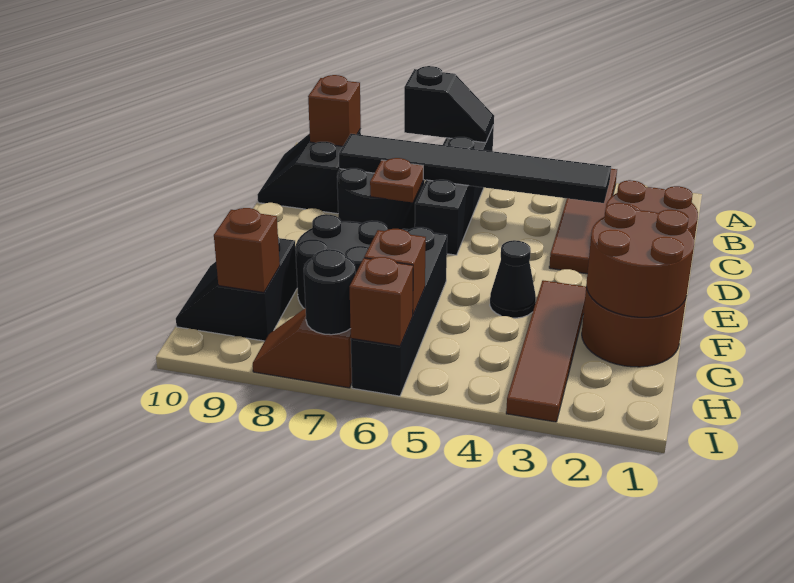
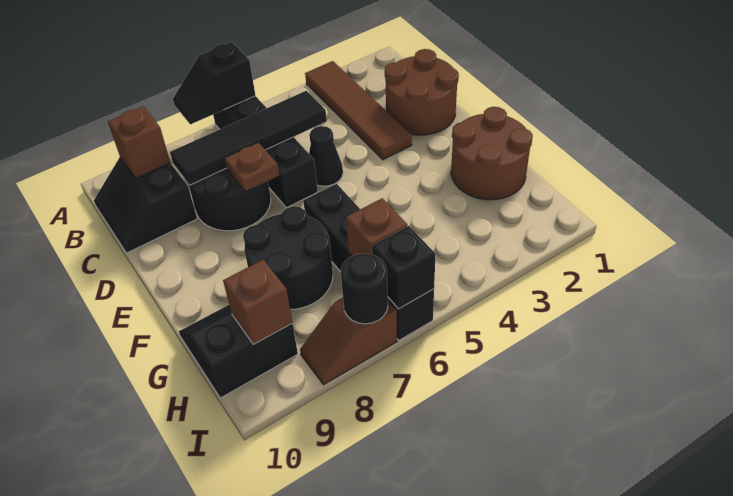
black 1x2 slope [404,66,494,143] -> black 1x2 slope turned to [173,42,255,124]
black 1x6 tile [339,134,611,203] -> black 1x4 tile [170,91,327,185]
brown 2x2 round brick [586,203,694,317] -> none
brown 1x4 tile [506,280,586,422] -> none
black 1x1 cone [490,240,536,318] -> black 1x1 cone moved to [309,126,343,186]
black 2x2 slope [176,237,297,341] -> black 2x2 slope turned to [179,305,298,398]
brown 1x1 brick [350,257,413,346] -> black 1x1 brick [372,226,436,309]

